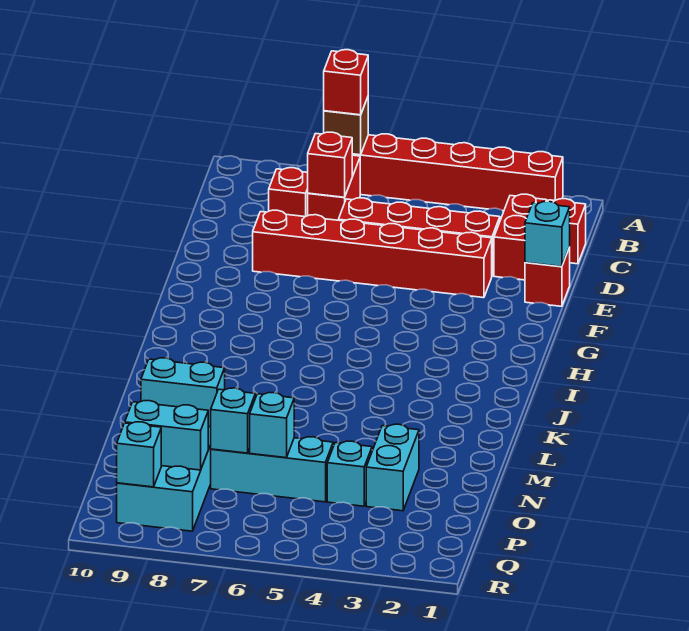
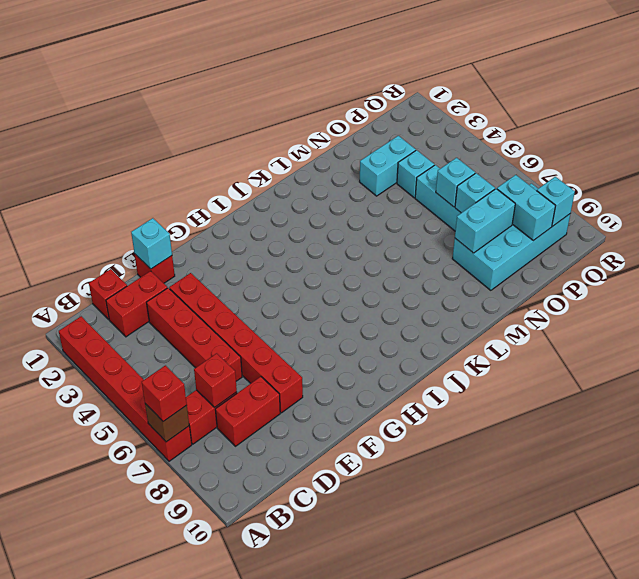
red 1x1 brick [269,168,308,217] -> red 1x2 brick [215,377,280,446]
cyan 1x2 brick [141,358,225,427] -> cyan 1x2 brick turned to [455,189,515,253]

